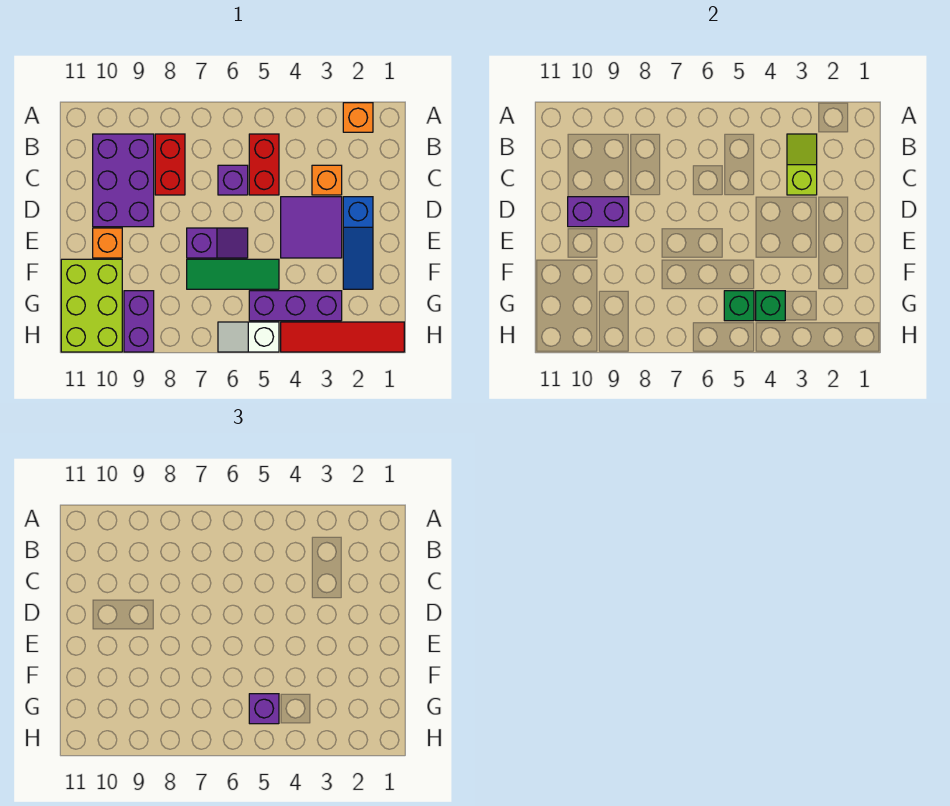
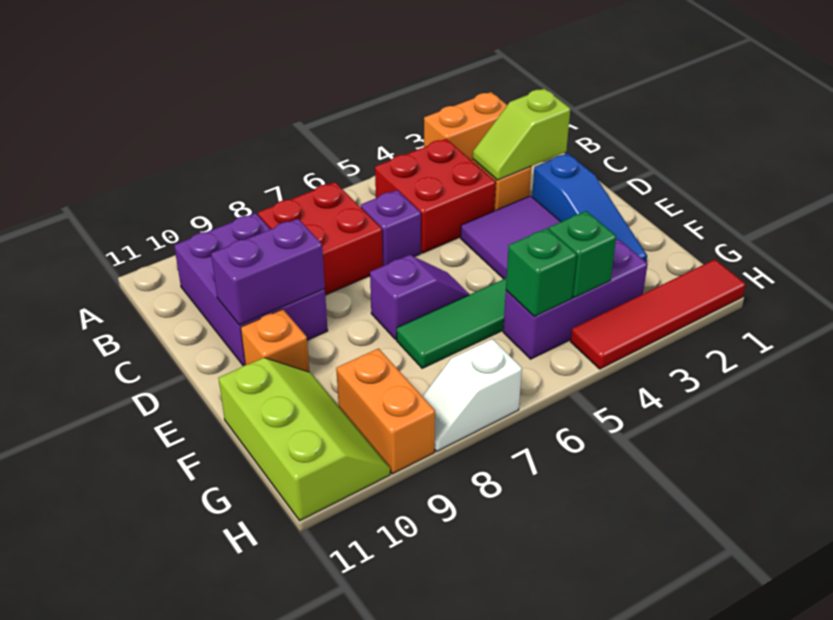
orange 1x1 brick [343,103,373,132] -> orange 1x2 brick [424,92,507,161]
lime 1x2 slope [787,134,817,195] -> lime 1x2 slope turned to [473,89,570,180]
red 1x2 brick [249,134,279,195] -> red 2x2 brick [375,139,496,253]
red 1x2 brick [155,134,185,195] -> red 2x2 brick [258,182,383,295]
lime 2x3 brick [61,259,122,352] -> lime 2x3 slope [218,358,390,521]
purple 1x1 brick [249,694,279,724] -> none
purple 1x2 brick [124,291,154,352] -> orange 1x2 brick [336,349,435,474]
white 1x2 slope [218,322,279,352] -> white 1x2 slope moved to [422,339,522,452]

